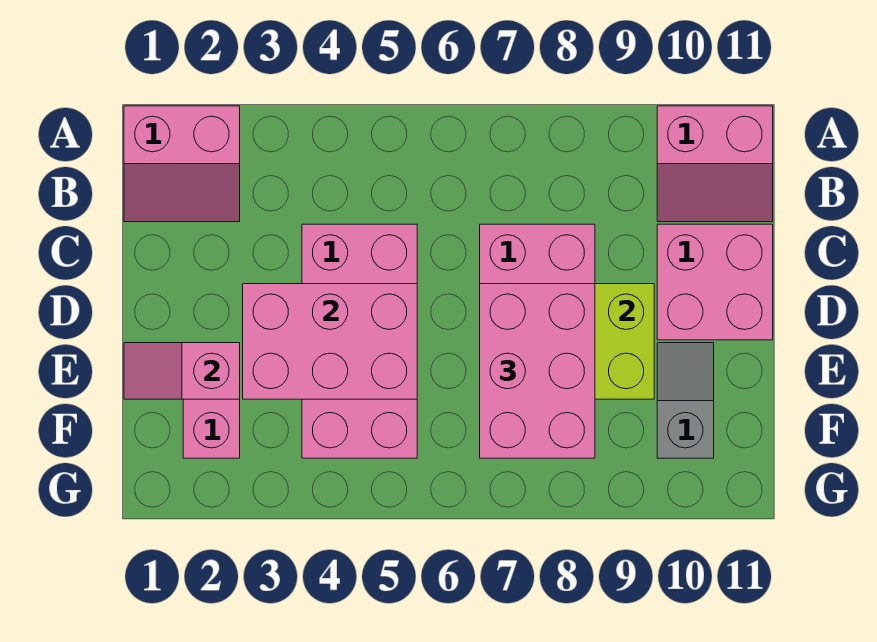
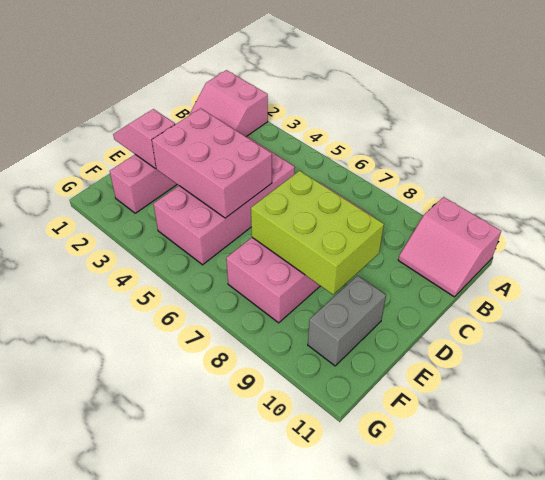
pink 2x2 brick [657,224,773,340] -> none
pink 2x3 brick [480,284,595,458] -> none
grey 1x2 slope [657,343,714,458] -> grey 1x2 brick [308,275,386,366]

